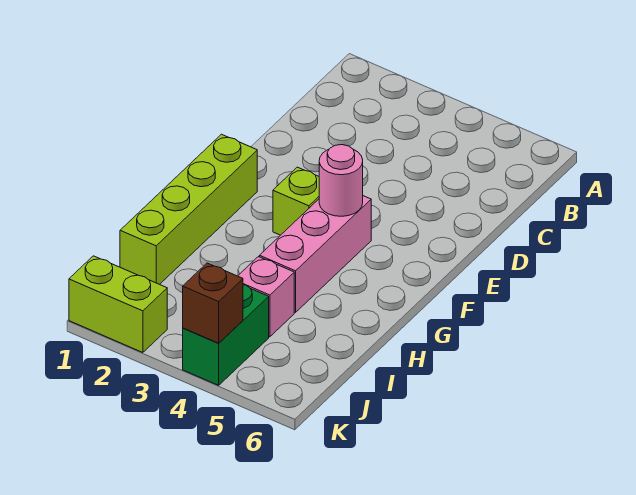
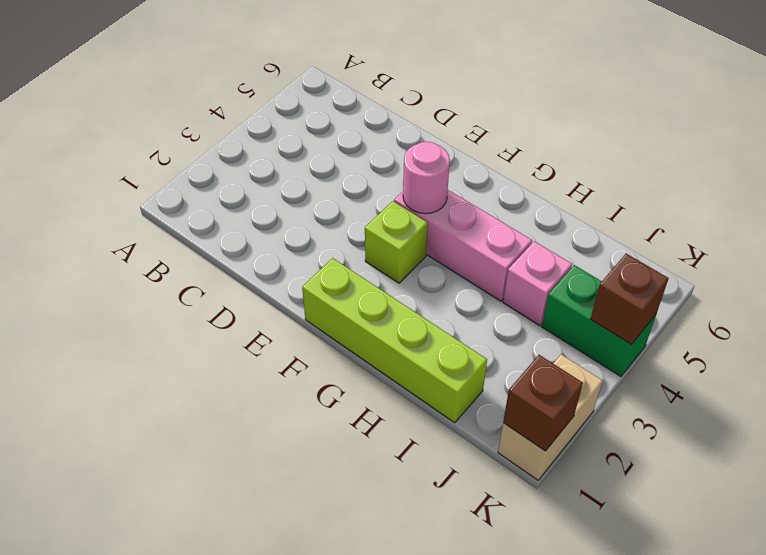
lime 1x2 brick [69,256,167,353] -> tan 1x2 brick [498,354,602,480]
none -> brown 1x1 brick [503,355,583,451]

